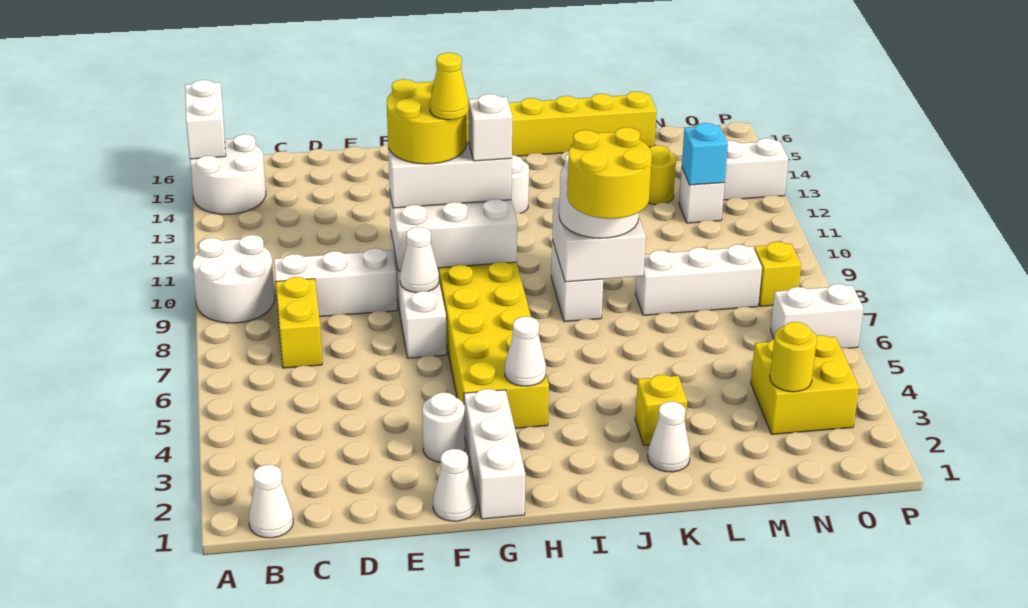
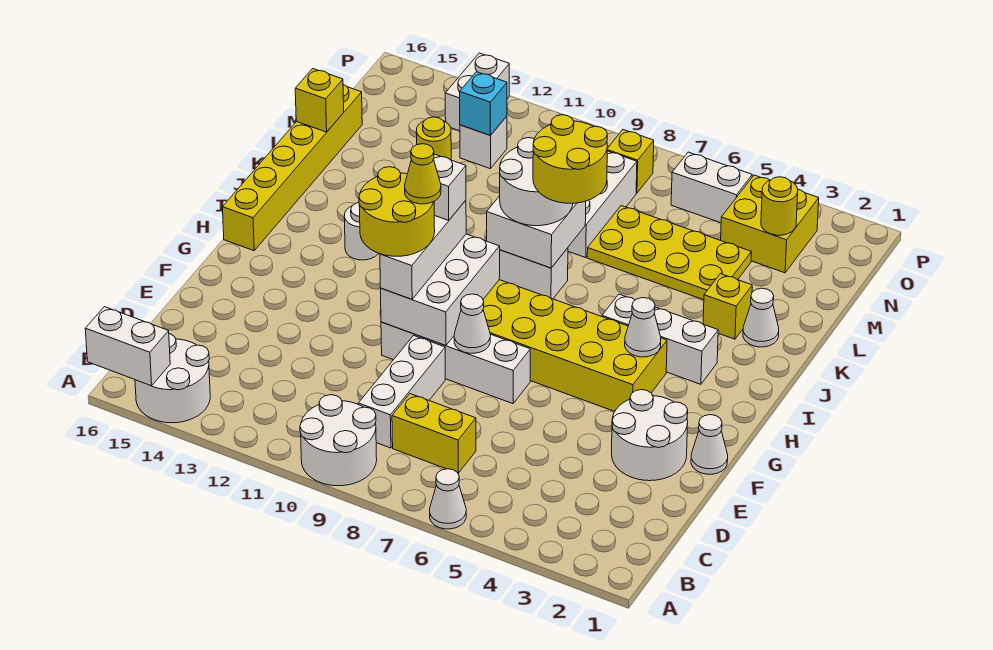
white 1x1 cone [249,465,293,538] -> white 1x1 cone moved to [430,469,466,529]
white 1x1 round brick [422,392,465,462] -> white 2x2 round brick [612,390,688,481]
white 1x3 brick [464,389,525,519] -> white 1x3 brick moved to [602,294,718,384]
none -> yellow 2x4 plate [587,206,751,300]
none -> yellow 1x1 brick [295,69,344,132]
white 1x2 brick [771,284,863,348] -> white 1x2 brick turned to [671,152,752,223]

